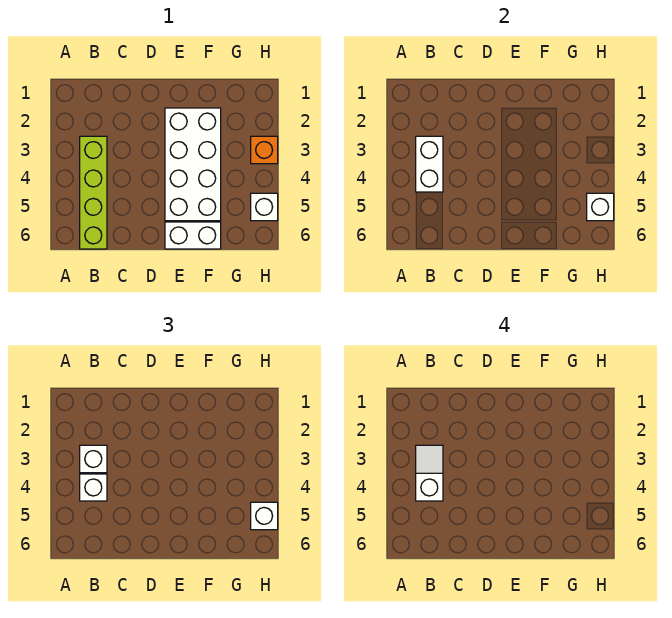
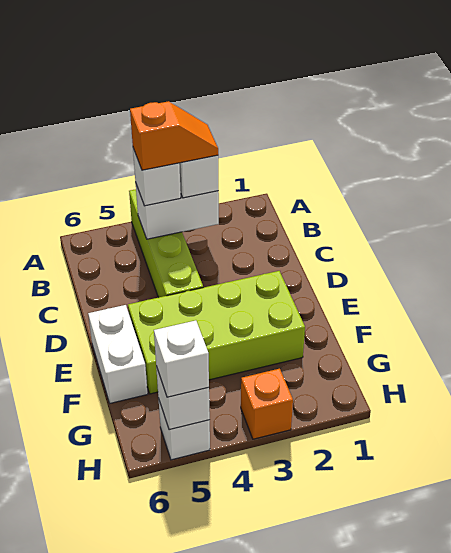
lime 1x4 brick [80,136,107,249] -> lime 1x4 brick turned to [129,189,203,297]
white 1x2 slope [416,445,443,501] -> orange 1x2 slope [130,101,218,170]
white 2x4 brick [165,108,221,221] -> lime 2x4 brick [128,271,305,394]

